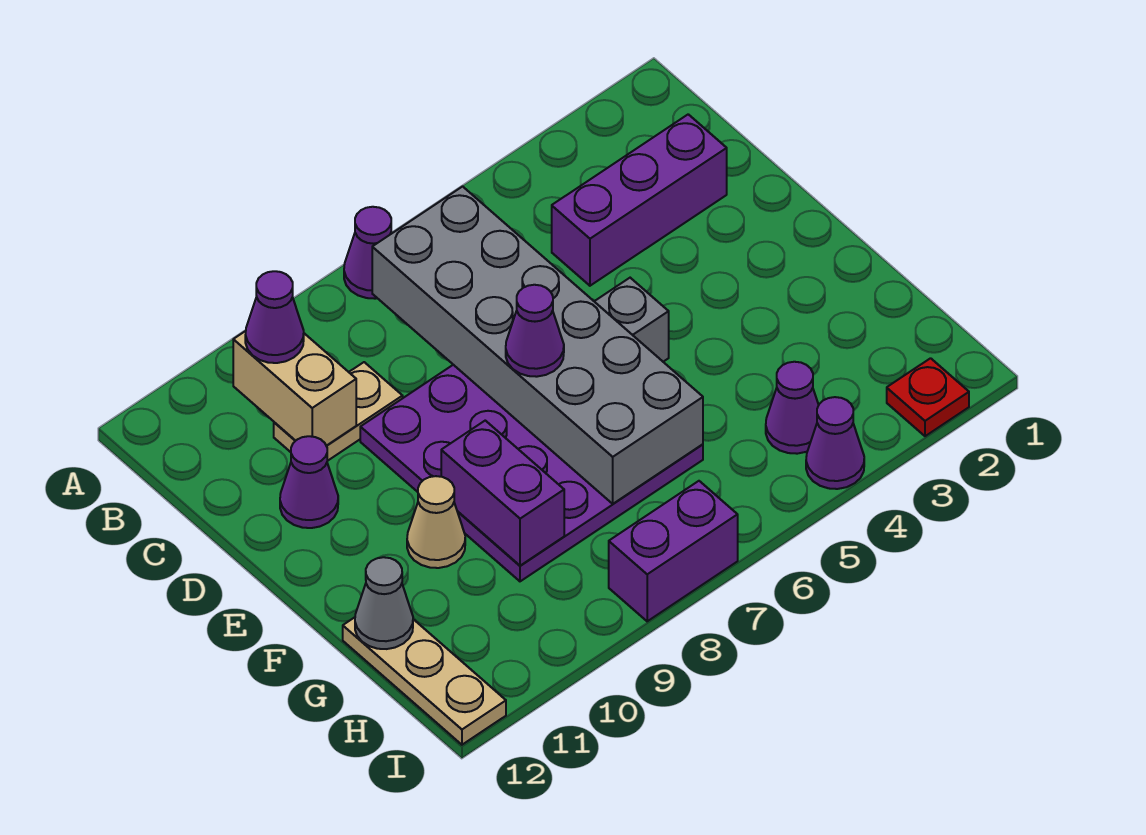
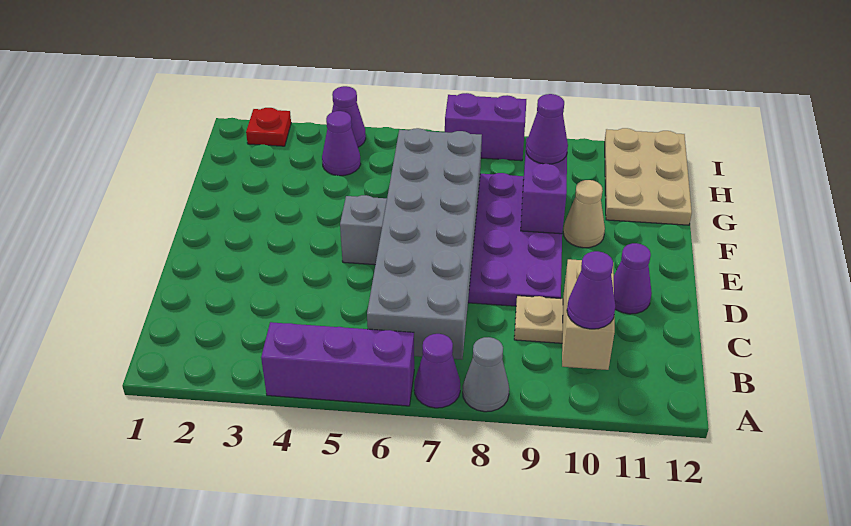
purple 1x3 brick [552,114,727,286] -> purple 1x3 brick moved to [261,322,414,406]
purple 1x1 cone [506,285,564,377] -> purple 1x1 cone moved to [526,94,568,164]
tan 1x3 plate [343,617,506,745] -> tan 2x3 plate [605,128,692,225]
grey 1x1 cone [355,557,413,649] -> grey 1x1 cone moved to [463,337,509,412]

